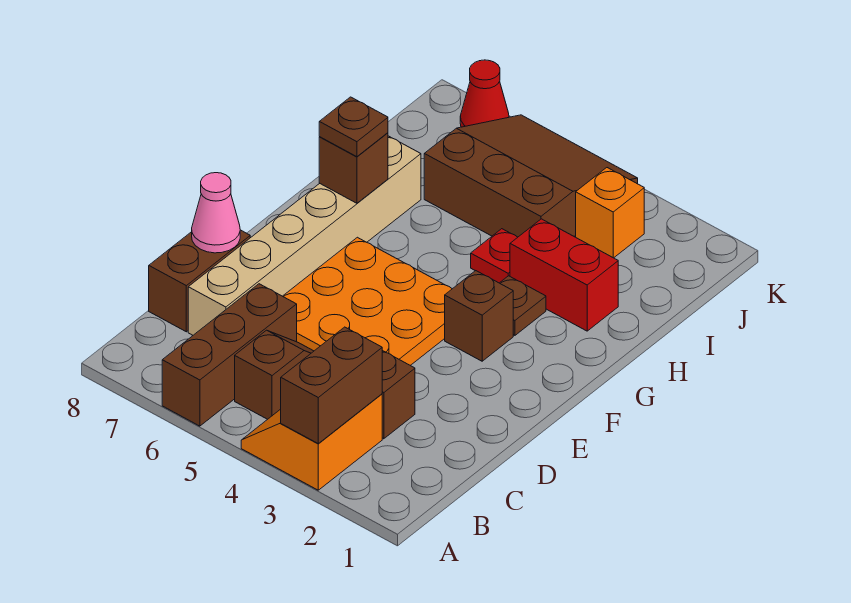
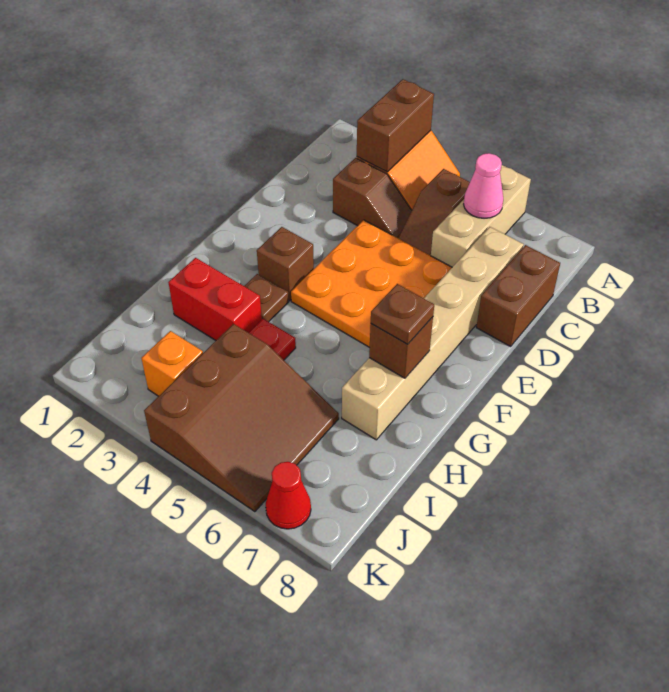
brown 1x3 brick [162,284,297,426] -> tan 1x3 brick [431,165,531,267]
pink 1x1 cone [192,173,240,253] -> pink 1x1 cone moved to [464,153,503,218]
brown 3x3 slope [424,115,638,237] -> brown 3x3 slope turned to [144,324,339,512]

